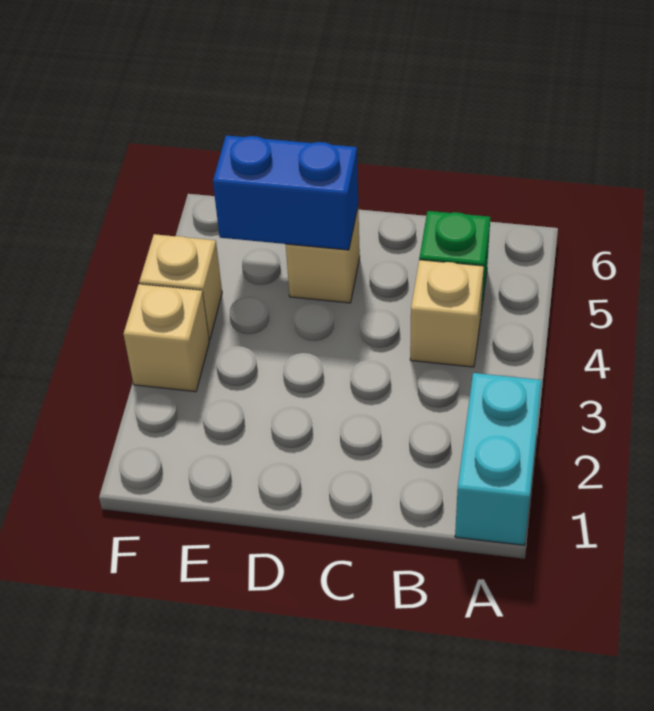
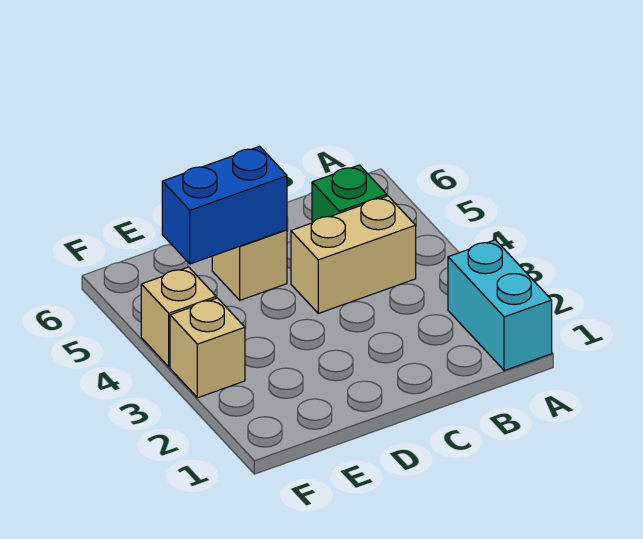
tan 1x1 brick [410,260,484,367] -> tan 1x2 brick [291,196,416,313]

